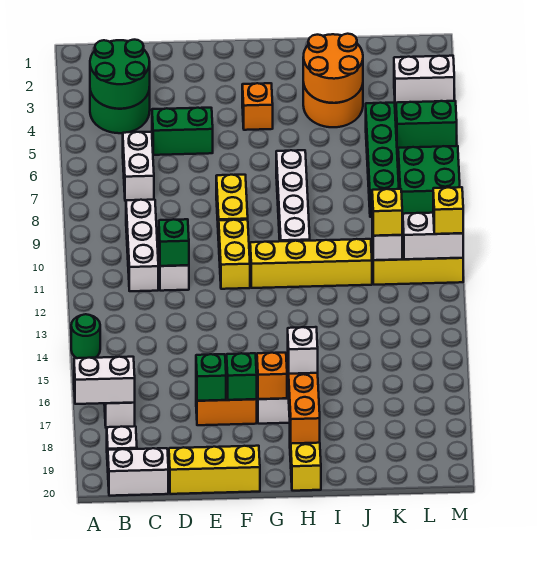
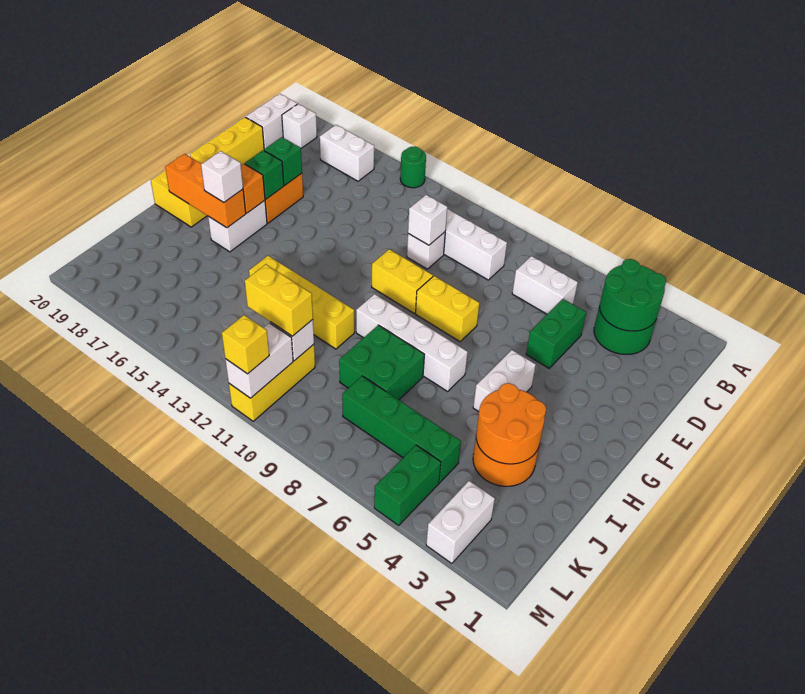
white 1x2 brick [74,357,135,404] -> white 1x2 brick moved to [473,350,536,412]
green 1x1 brick [159,219,189,266] -> white 1x1 brick [408,195,447,245]
orange 1x1 brick [242,83,273,130] -> none
yellow 1x4 brick [250,239,372,288] -> yellow 1x4 brick turned to [249,256,354,349]
yellow 1x1 brick [372,189,402,236] -> yellow 1x2 brick [245,264,313,336]
green 2x2 brick [398,146,460,216] -> green 2x2 brick moved to [339,325,424,400]

